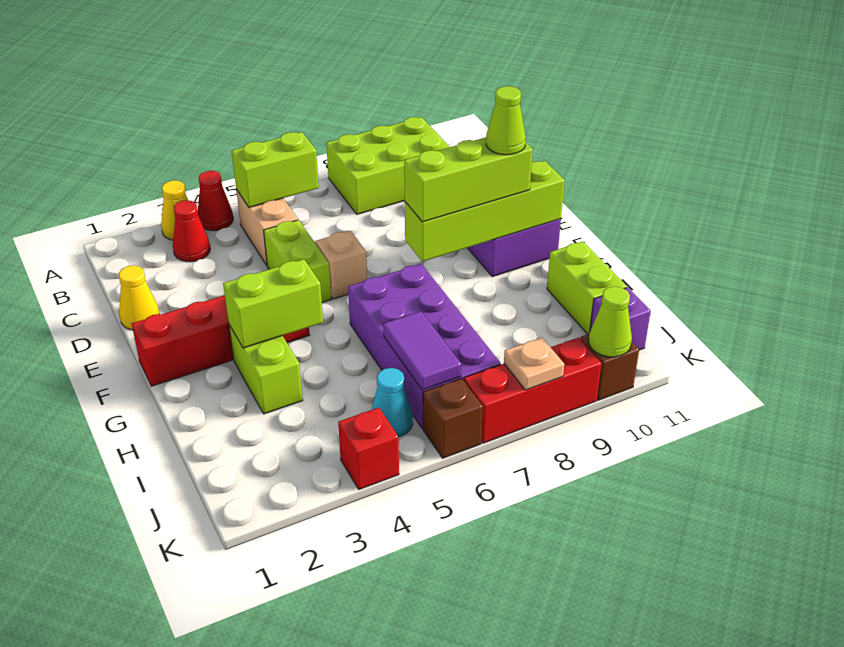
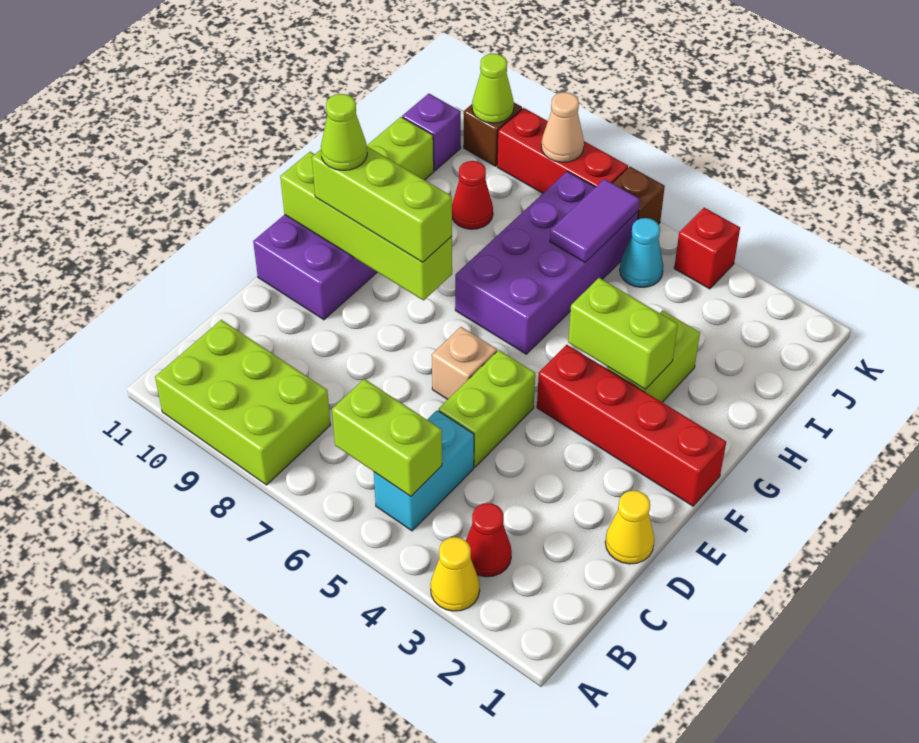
red 1x1 cone [198,171,233,231] -> red 1x1 cone moved to [452,161,493,229]
tan 1x2 brick [236,189,298,265] -> cyan 1x2 brick [374,410,474,531]
tan 1x1 plate [504,338,564,390] -> tan 1x1 cone [541,92,584,162]

